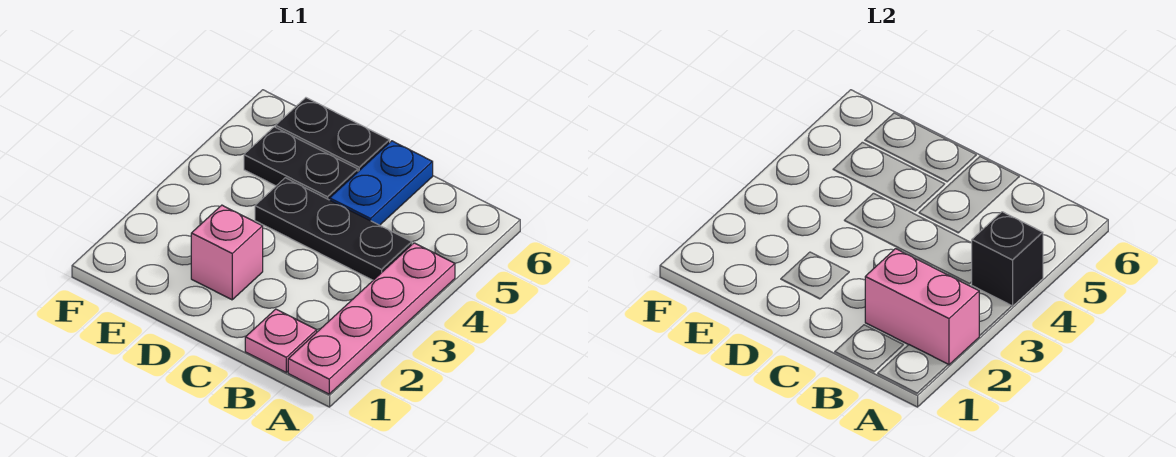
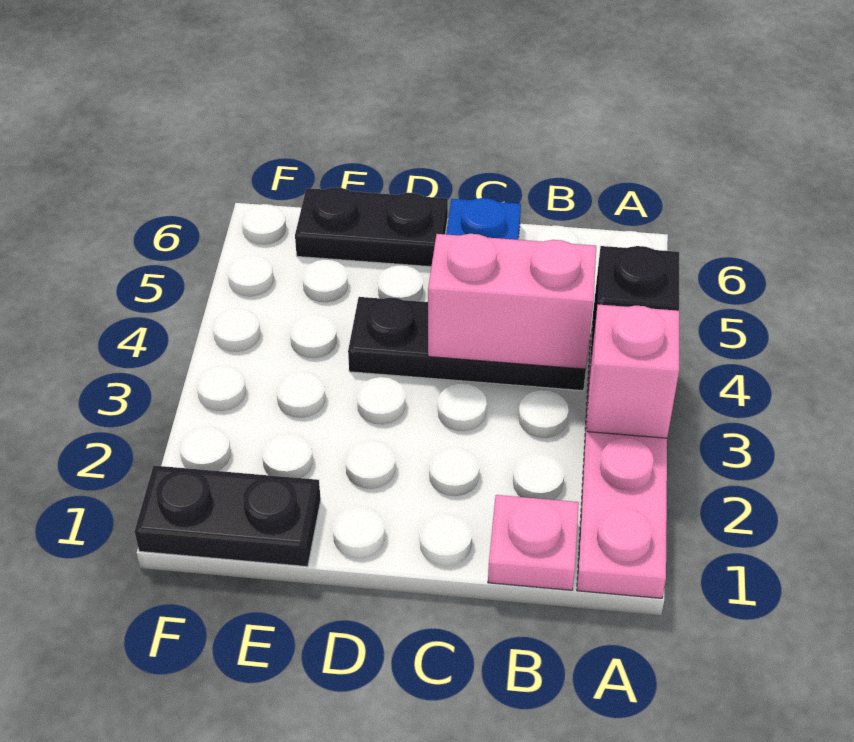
pink 1x2 brick [865,249,979,365] -> pink 1x2 brick moved to [428,234,596,369]
pink 1x1 brick [191,205,263,300] -> pink 1x1 brick moved to [587,305,679,438]
black 1x2 plate [244,127,358,200] -> black 1x2 plate moved to [135,466,321,567]

